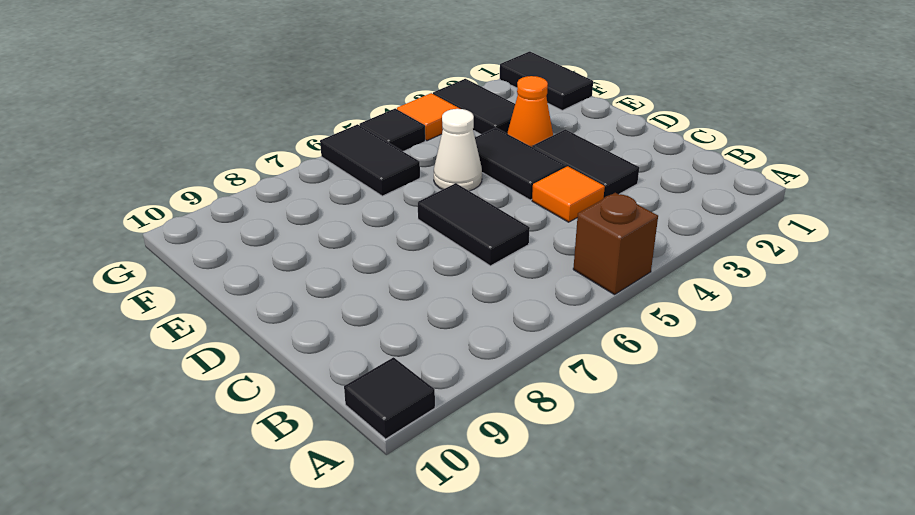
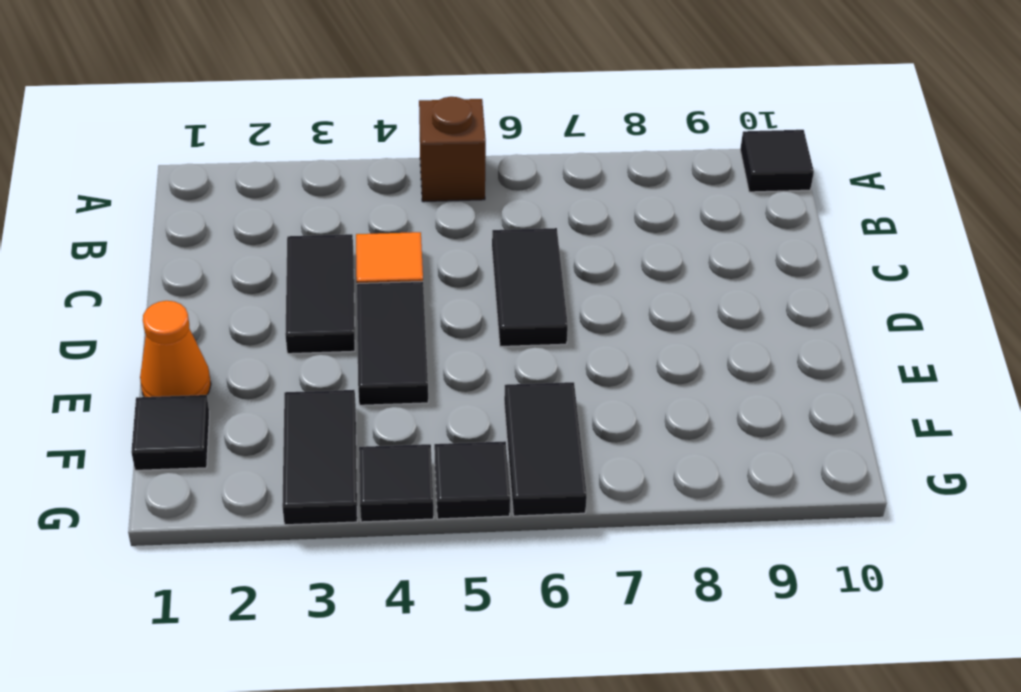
orange 1x1 cone [507,76,553,147] -> orange 1x1 cone moved to [140,301,211,397]
white 1x1 cone [434,109,482,191] -> none
black 1x2 tile [500,51,593,110] -> black 1x1 tile [131,395,209,470]
orange 1x1 tile [397,93,460,141] -> black 1x1 tile [359,444,434,522]

